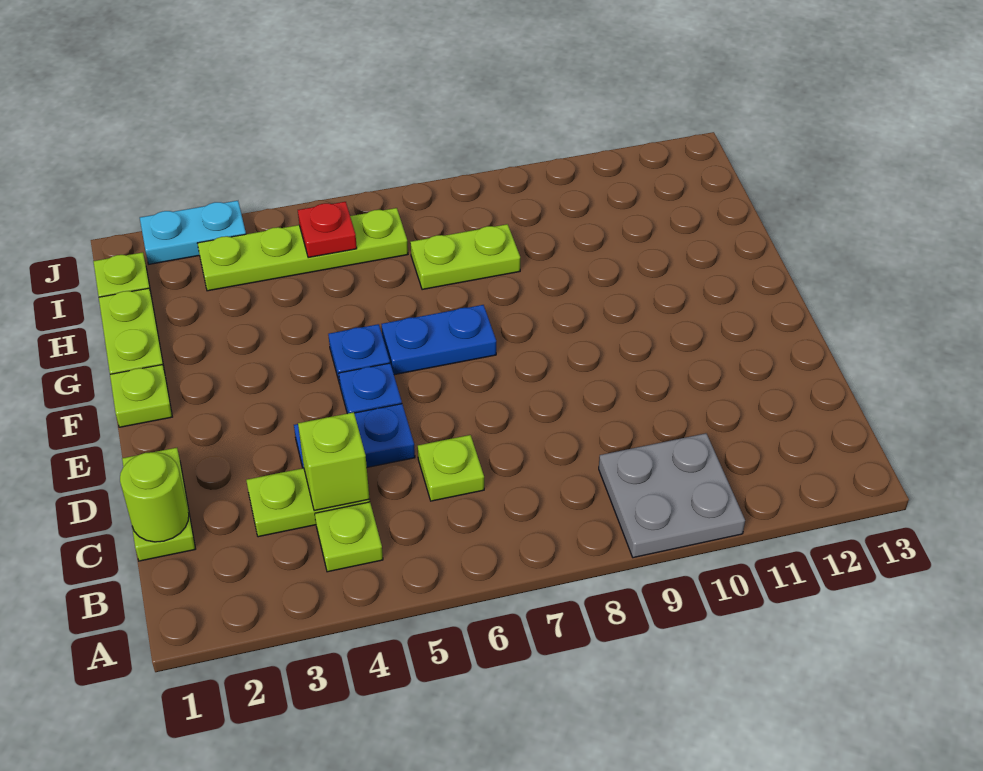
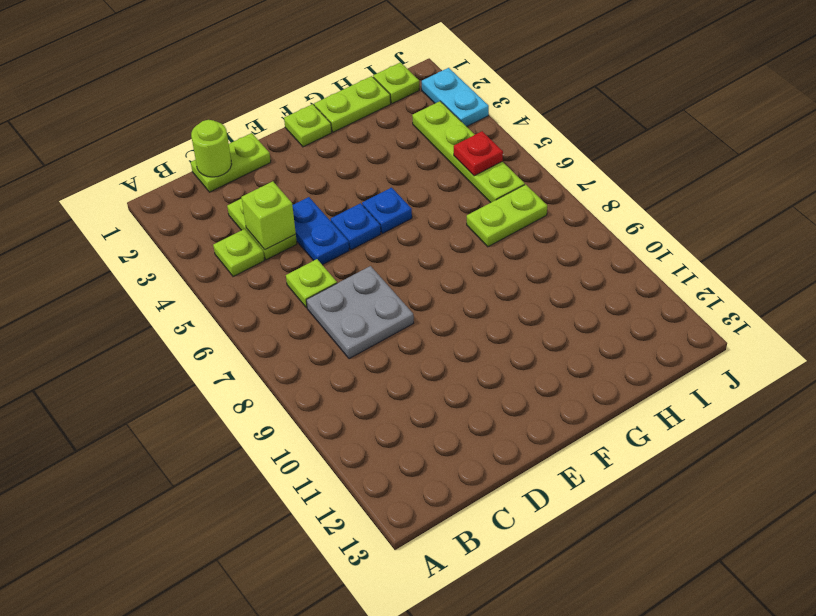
grey 2x2 plate [599,433,745,558] -> grey 2x2 plate moved to [306,266,414,359]
blue 1x2 plate [382,305,496,375] -> none
lime 1x2 plate [410,224,520,290] -> lime 1x2 plate turned to [467,184,547,247]

